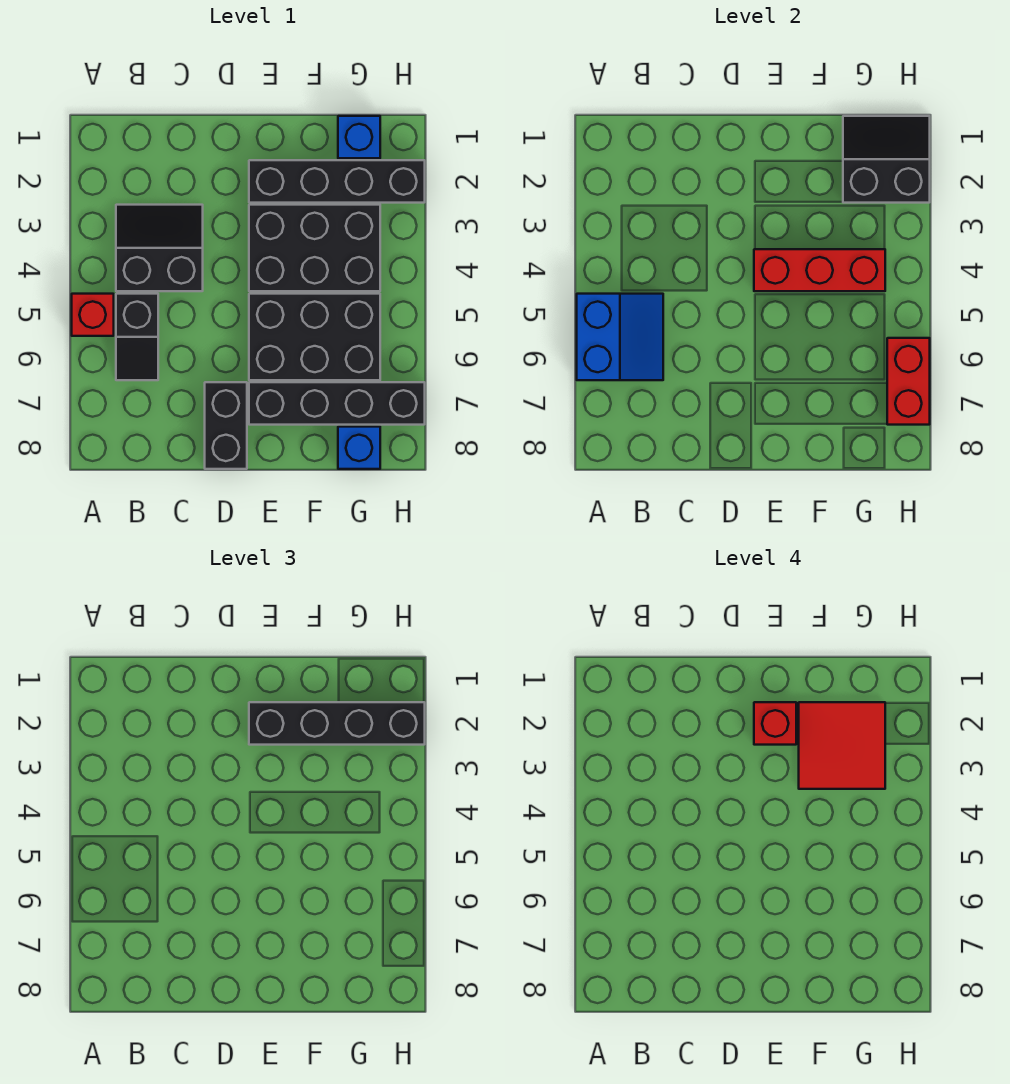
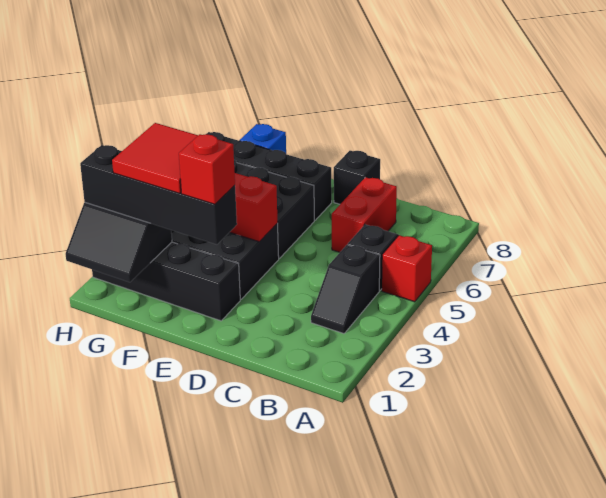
blue 2x2 slope [577,294,663,380] -> none
black 2x2 slope [116,205,203,291] -> black 1x2 slope [311,245,380,334]
black 1x2 brick [205,382,247,469] -> black 1x1 brick [334,151,380,204]
blue 1x1 brick [338,116,380,158] -> none
red 1x2 brick [887,338,930,425] -> red 1x2 brick moved to [332,177,397,252]

